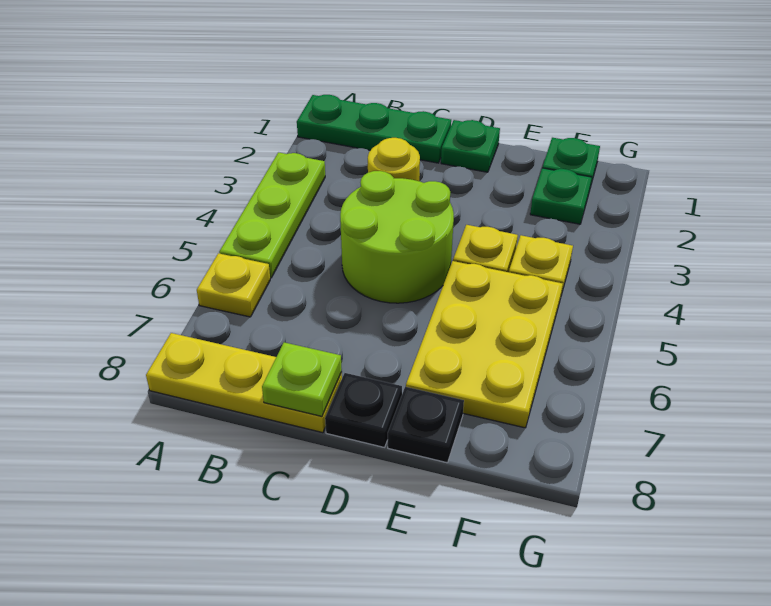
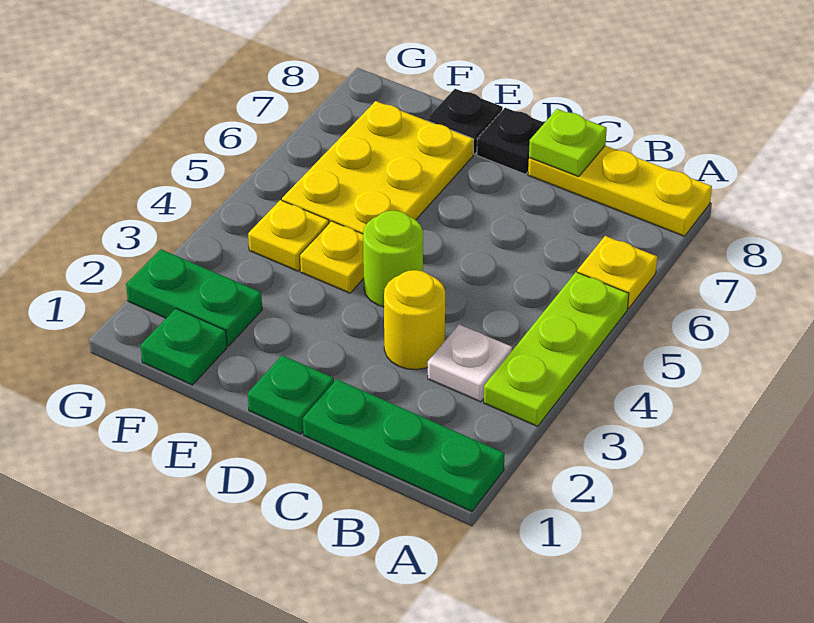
none -> white 1x1 plate [428,325,512,402]
lime 2x2 round brick [340,171,454,303] -> lime 1x1 round brick [363,211,423,307]
green 1x1 plate [530,168,592,224] -> green 1x2 plate [126,249,262,346]

